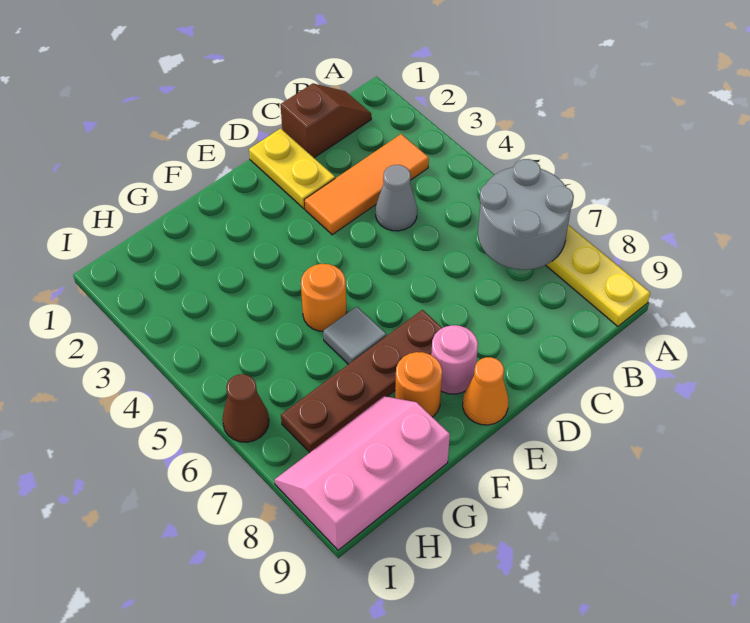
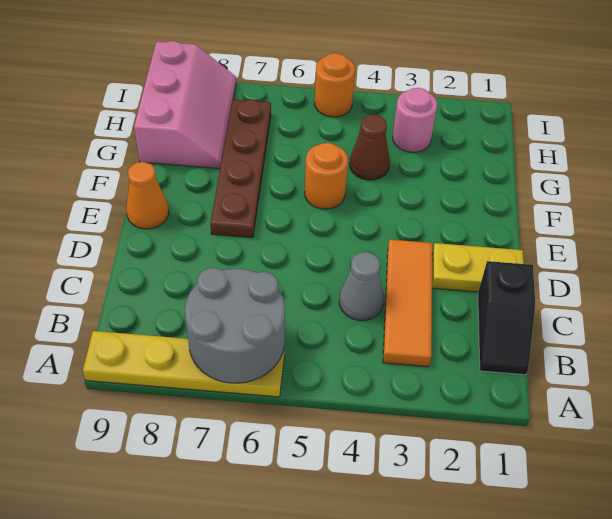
brown 1x2 slope [280,83,371,158] -> black 1x2 slope [478,261,535,375]
pink 1x1 round brick [431,325,478,394] -> pink 1x1 round brick moved to [393,88,437,152]
grey 1x1 tile [323,307,386,364] -> none
orange 1x1 round brick [395,352,442,417] -> orange 1x1 round brick moved to [315,53,355,117]
brown 1x1 cone [222,374,269,442] -> brown 1x1 cone moved to [350,115,390,180]

